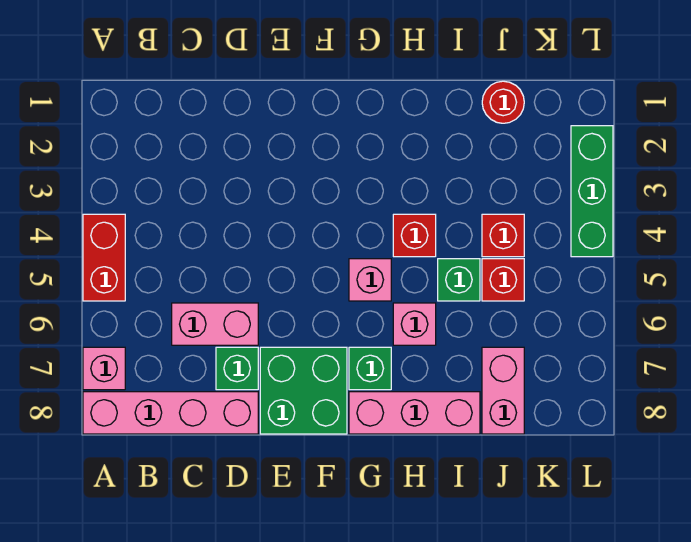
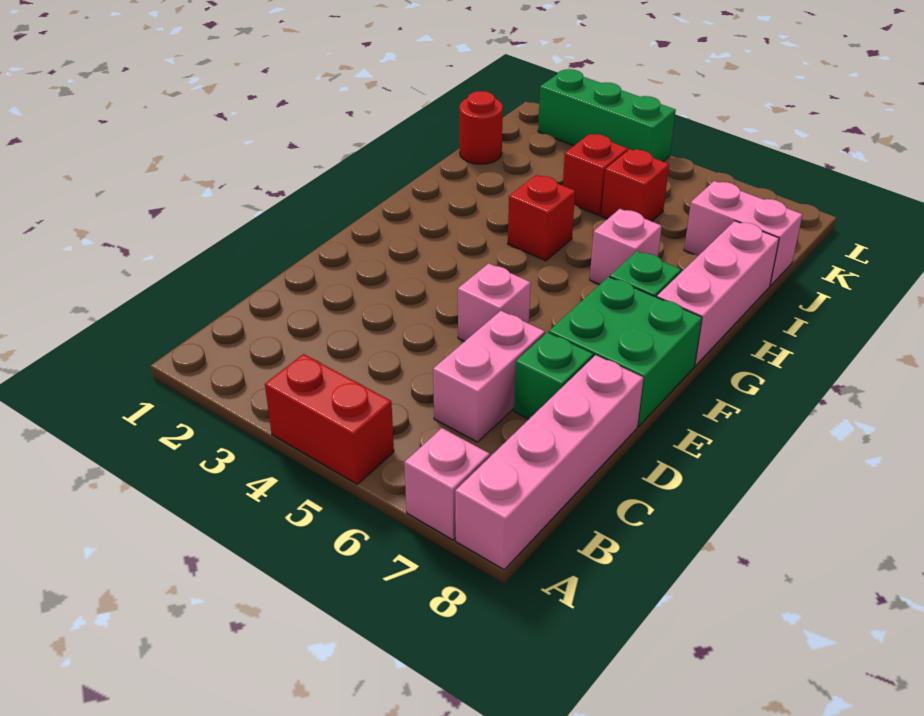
pink 1x1 brick [349,259,391,301] -> pink 1x1 brick moved to [458,263,531,341]
green 1x1 brick [438,259,480,301] -> none

